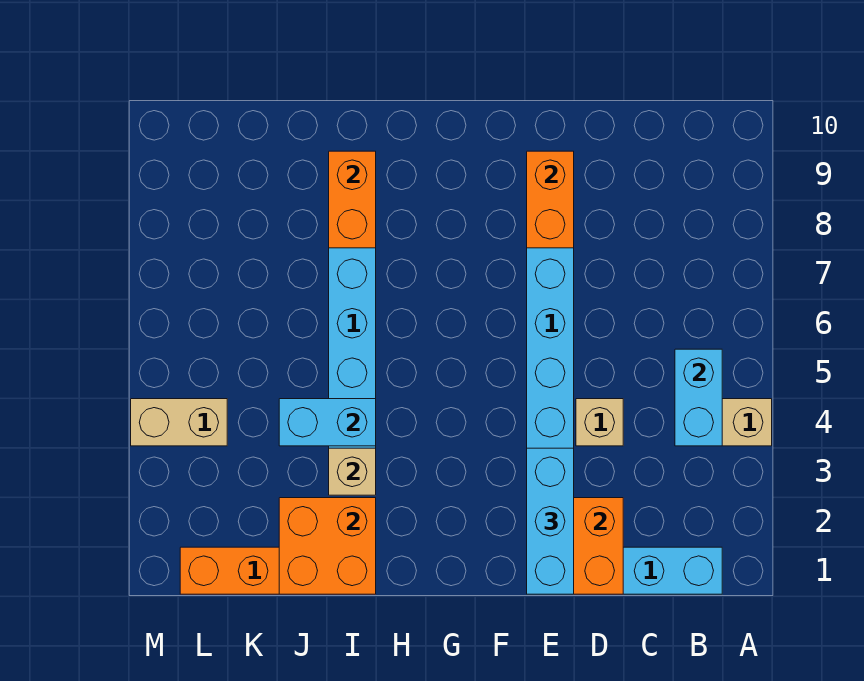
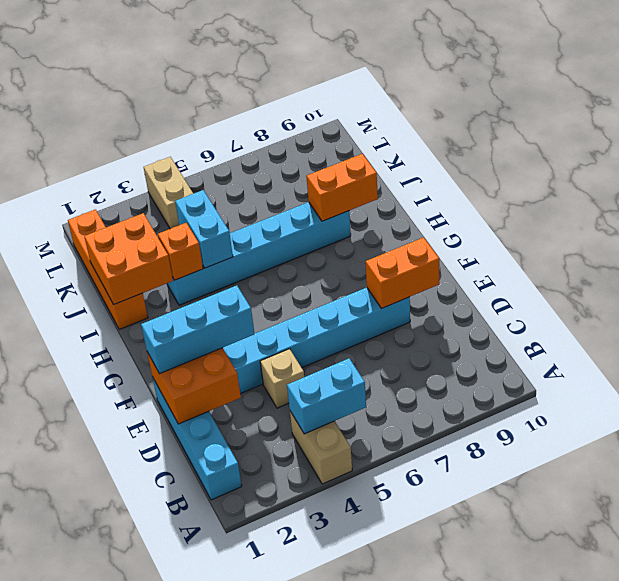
tan 1x1 brick [329,448,376,495] -> orange 1x1 brick [158,223,203,280]

